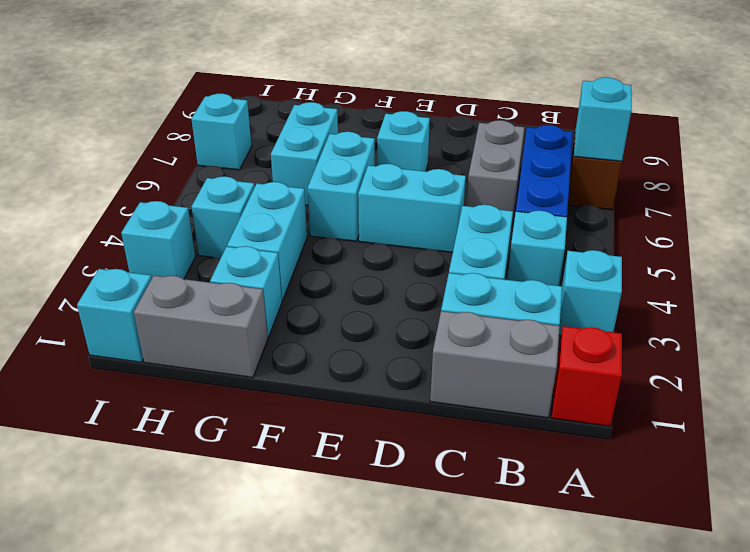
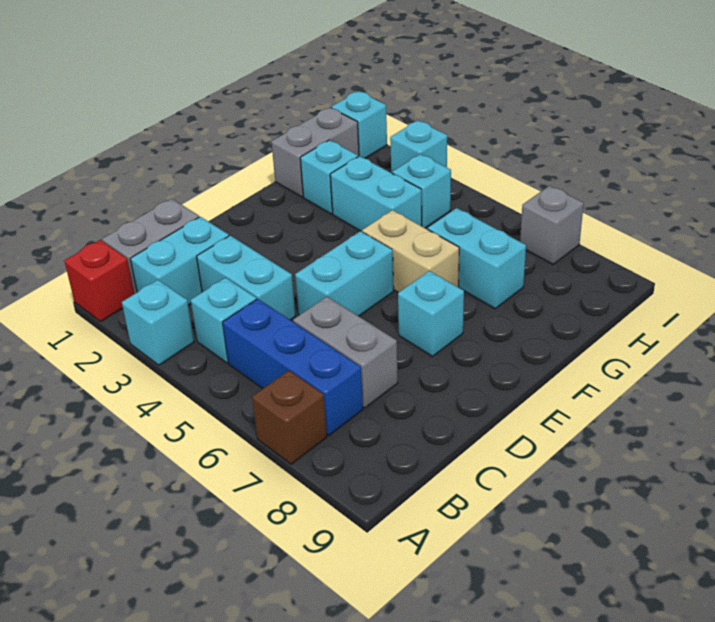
cyan 1x1 brick [574,78,632,161] -> none
cyan 1x2 brick [308,132,375,241] -> tan 1x2 brick [362,210,459,293]
cyan 1x1 brick [192,94,252,170] -> grey 1x1 brick [520,186,584,264]

